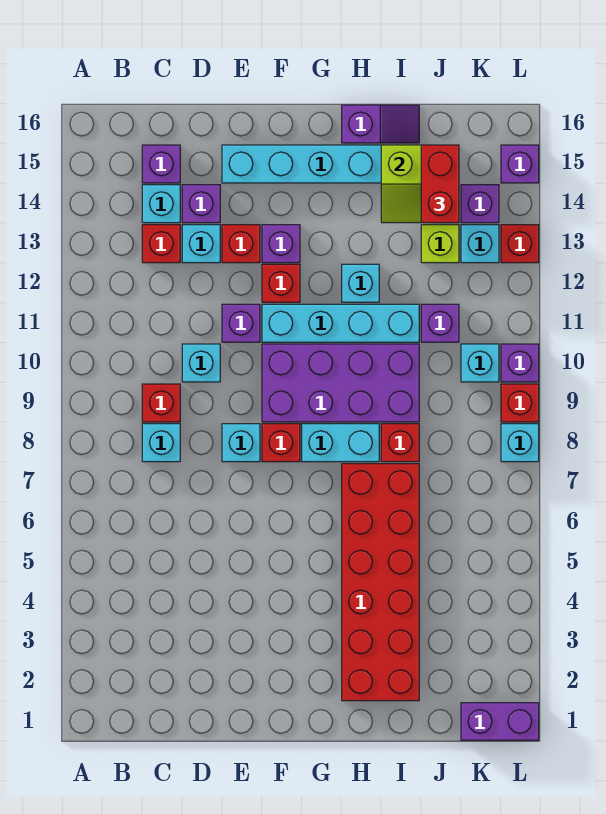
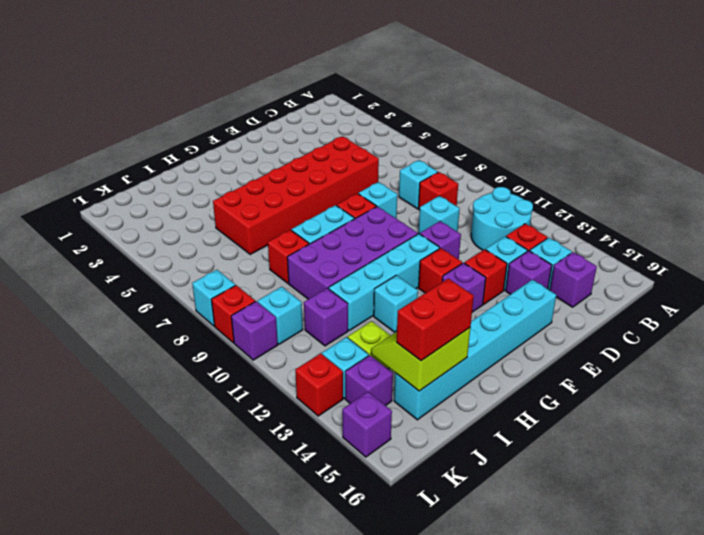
none -> cyan 2x2 round brick [471,187,533,250]
red 2x6 brick [342,464,419,701] -> red 2x6 brick turned to [213,136,379,254]
purple 1x2 slope [342,105,419,143] -> none
red 1x2 brick [421,145,459,223] -> red 1x2 brick turned to [397,279,474,361]
purple 1x2 brick [461,703,539,740] -> none

